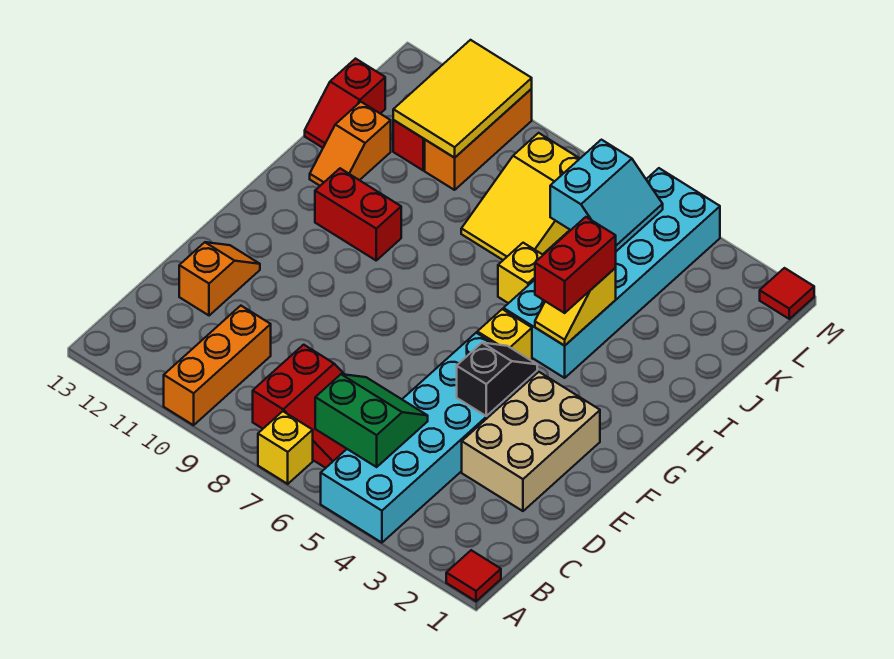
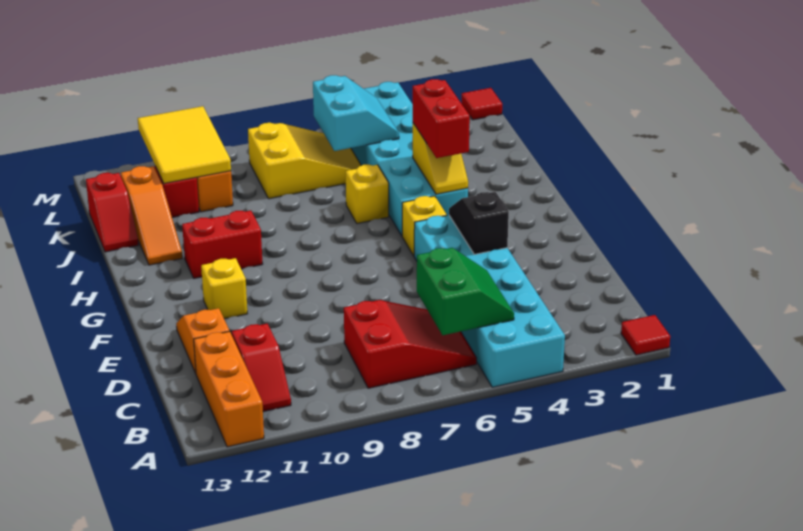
yellow 1x1 brick [258,411,313,484] -> yellow 1x1 brick moved to [201,258,247,319]
orange 1x3 brick [164,306,271,425] -> orange 1x3 brick moved to [194,331,264,447]
green 2x2 slope [315,374,428,467] -> green 2x2 slope turned to [417,248,514,335]
none -> red 1x2 slope [232,324,291,412]
tan 2x3 brick [462,372,600,511] -> none
orange 1x2 slope [310,102,391,186] -> orange 1x3 slope [121,166,183,265]
yellow 2x3 slope [461,133,580,260] -> yellow 2x3 slope turned to [248,123,361,199]

